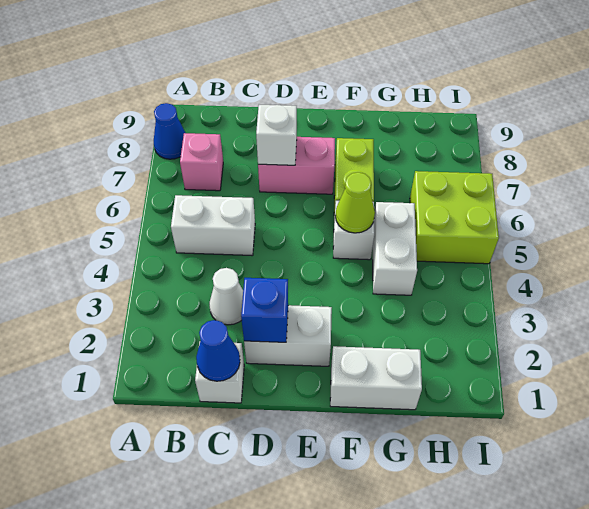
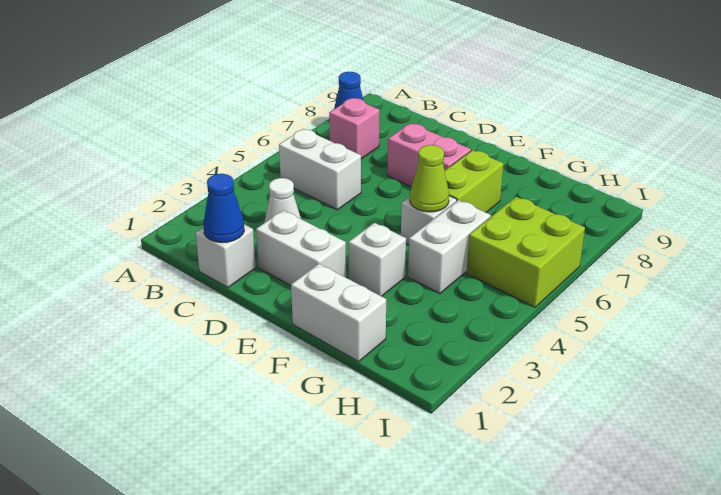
blue 1x1 brick [241,278,288,342] -> none
white 1x1 brick [256,105,297,165] -> white 1x1 brick moved to [349,223,406,296]

